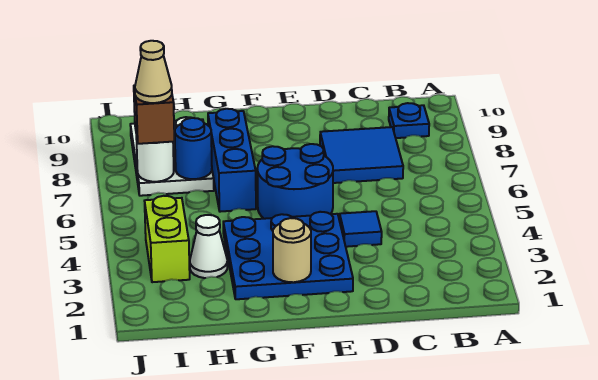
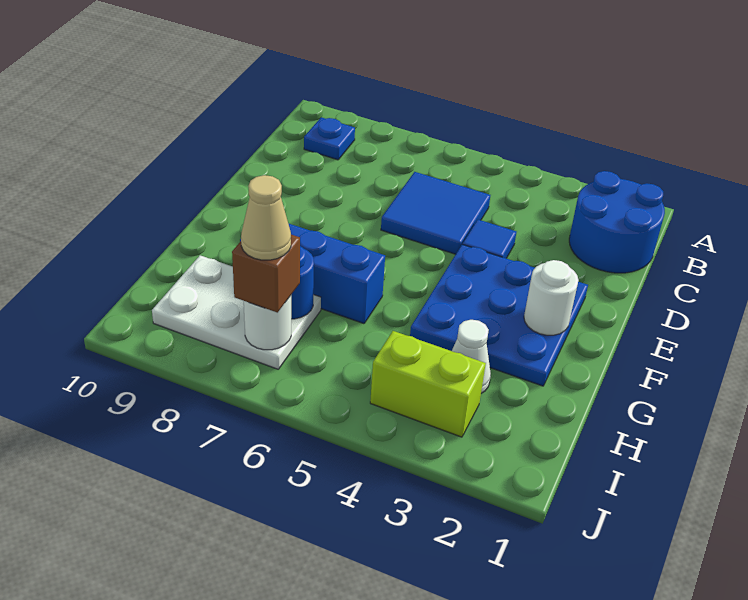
blue 2x2 tile [320,127,403,183] -> blue 2x2 tile moved to [381,172,490,254]
blue 2x2 round brick [257,144,333,219] -> blue 2x2 round brick moved to [569,171,665,273]
tan 1x1 round brick [273,218,311,282] -> white 1x1 round brick [524,260,579,335]

